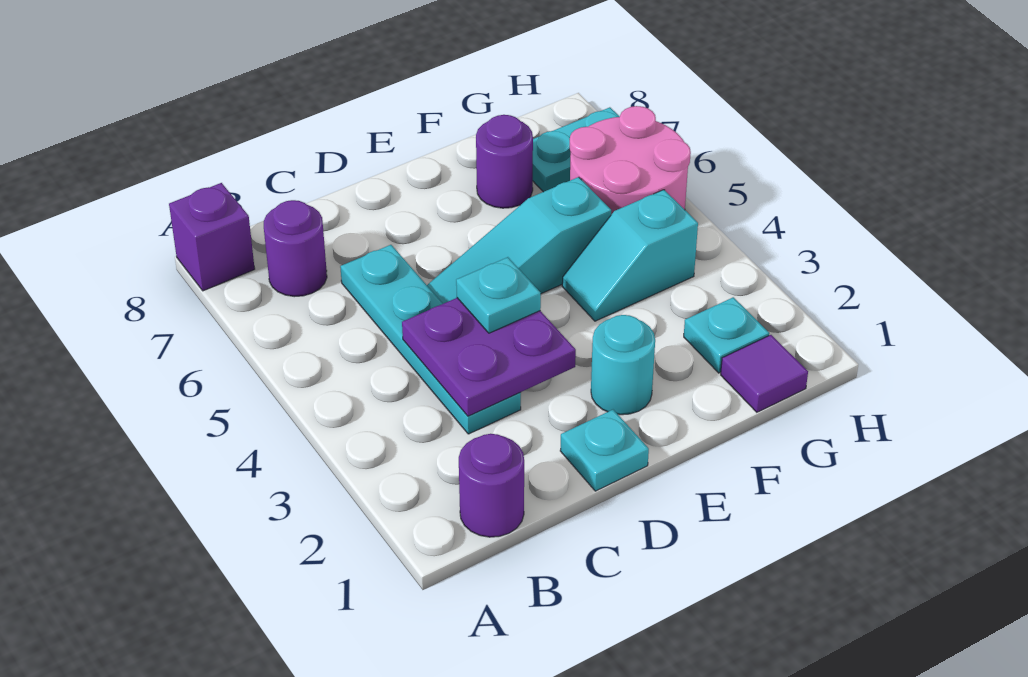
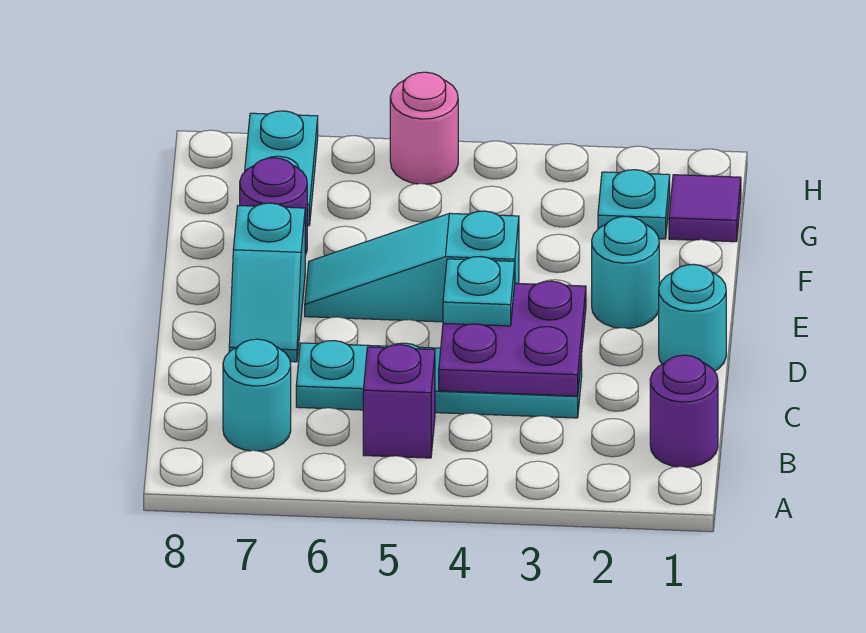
purple 1x1 brick [169,183,255,291] -> purple 1x1 brick moved to [363,345,435,458]
purple 1x1 round brick [264,200,327,297] -> cyan 1x1 round brick [223,339,291,451]
cyan 1x1 plate [560,410,649,491] -> cyan 1x1 round brick [659,264,726,371]
cyan 1x3 slope [427,177,611,304] -> cyan 1x3 slope turned to [305,211,519,322]
cyan 1x2 slope [562,190,698,321] -> cyan 1x2 slope moved to [229,203,305,362]
pink 2x2 round brick [570,106,691,215] -> pink 1x1 round brick [390,72,458,184]

